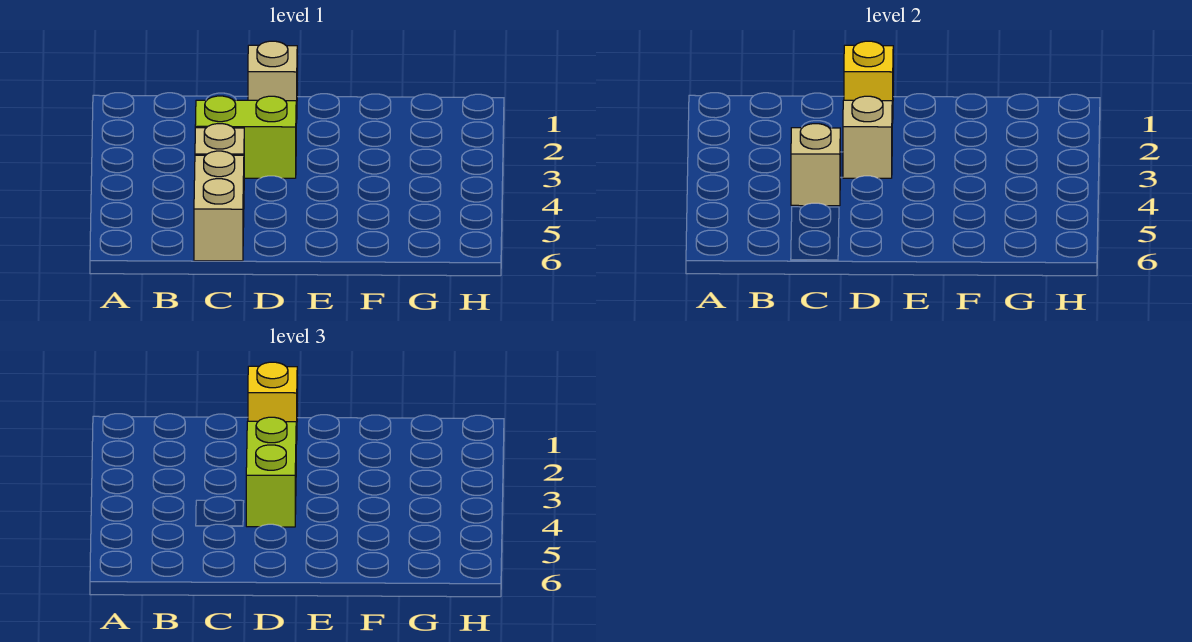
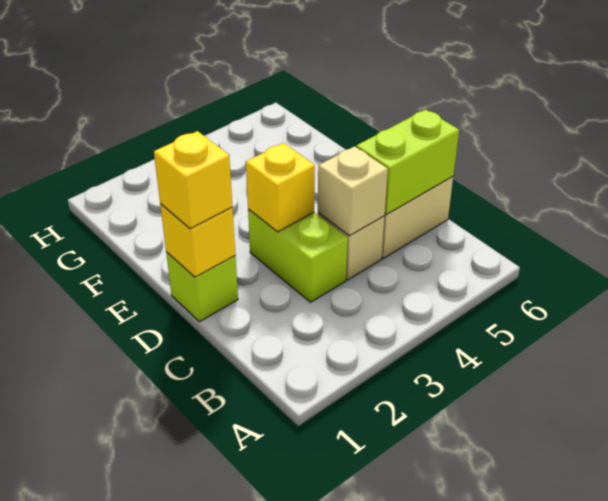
tan 1x1 brick [248,41,297,123] -> lime 1x1 brick [166,252,238,322]
tan 1x1 brick [843,96,892,178] -> yellow 1x1 brick [246,143,315,232]
lime 1x2 brick [246,417,296,527] -> lime 1x2 brick moved to [356,109,459,214]

